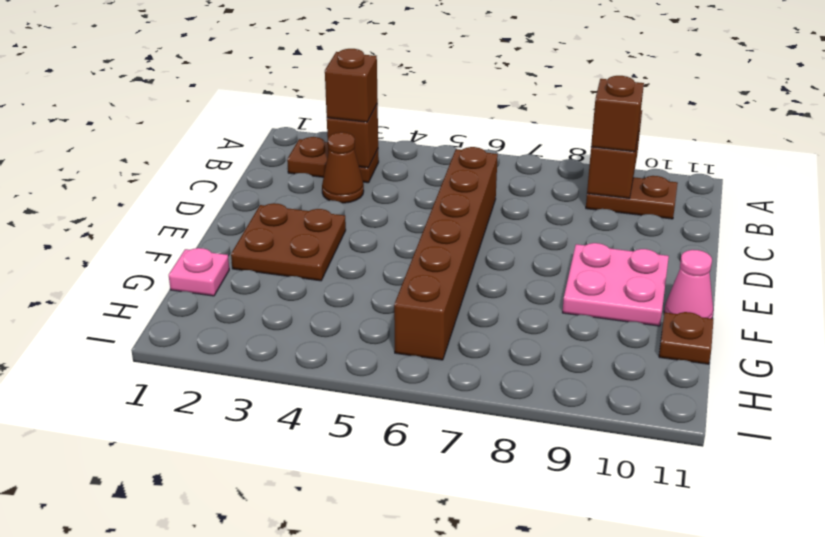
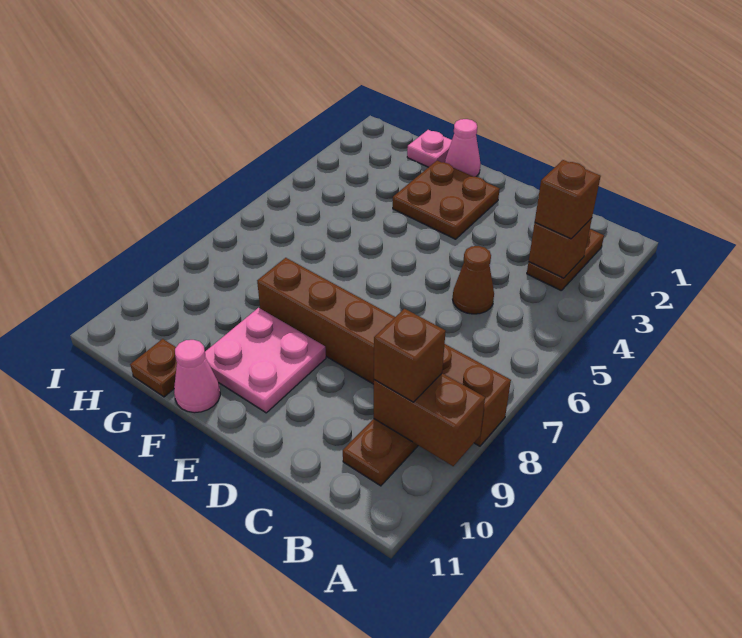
brown 1x1 cone [322,132,364,203] -> brown 1x1 cone moved to [453,246,494,314]
brown 1x6 brick [394,147,498,360] -> brown 1x6 brick moved to [257,258,511,446]
none -> pink 1x1 cone [445,119,481,177]

